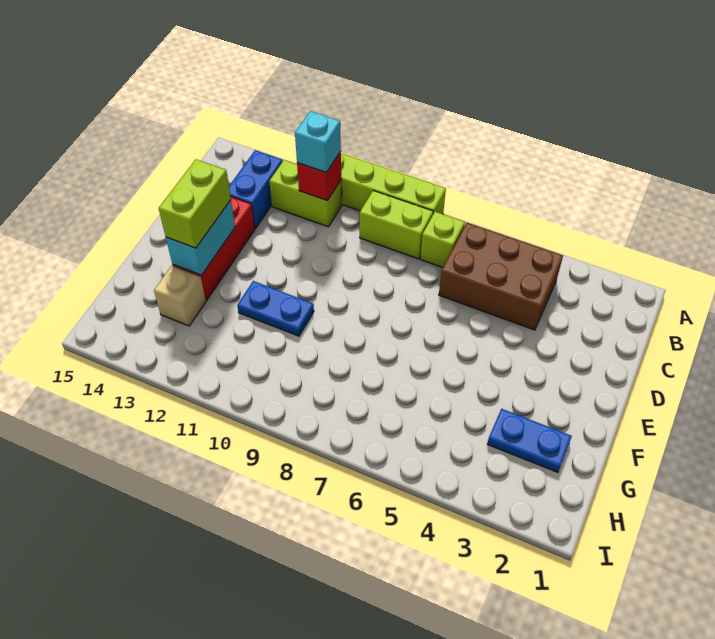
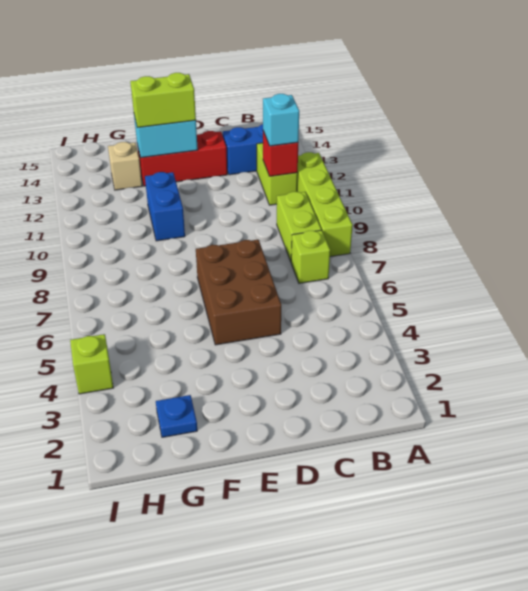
brown 2x3 brick [439,223,563,330] -> brown 2x3 brick moved to [196,240,281,345]
blue 1x2 plate [237,281,314,336] -> blue 1x2 brick [145,172,185,241]
blue 1x2 plate [487,409,572,472] -> blue 1x1 plate [156,395,197,437]
none -> lime 1x1 brick [70,334,113,394]

